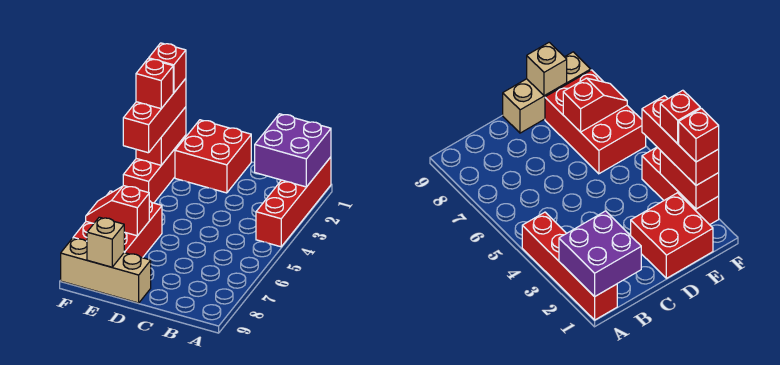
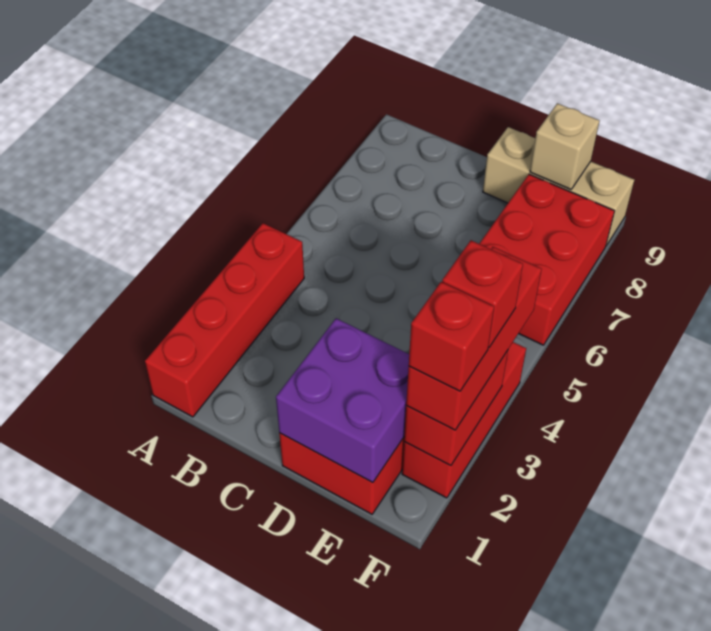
purple 2x2 brick [255,114,331,187] -> purple 2x2 brick moved to [276,318,409,483]
red 1x2 slope [86,186,149,236] -> none

